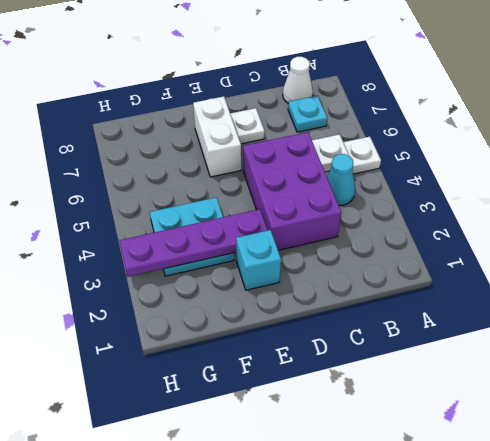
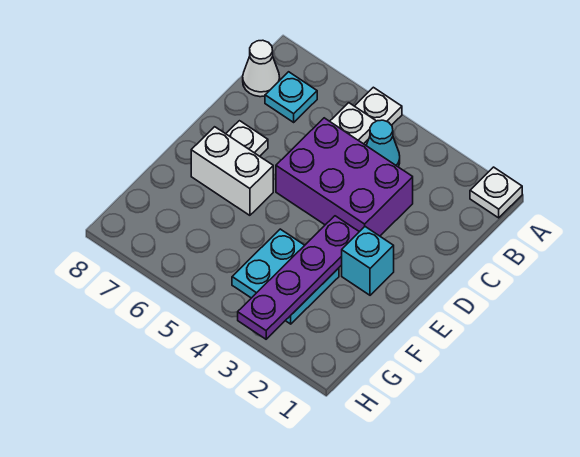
none -> white 1x1 plate [470,167,522,218]

